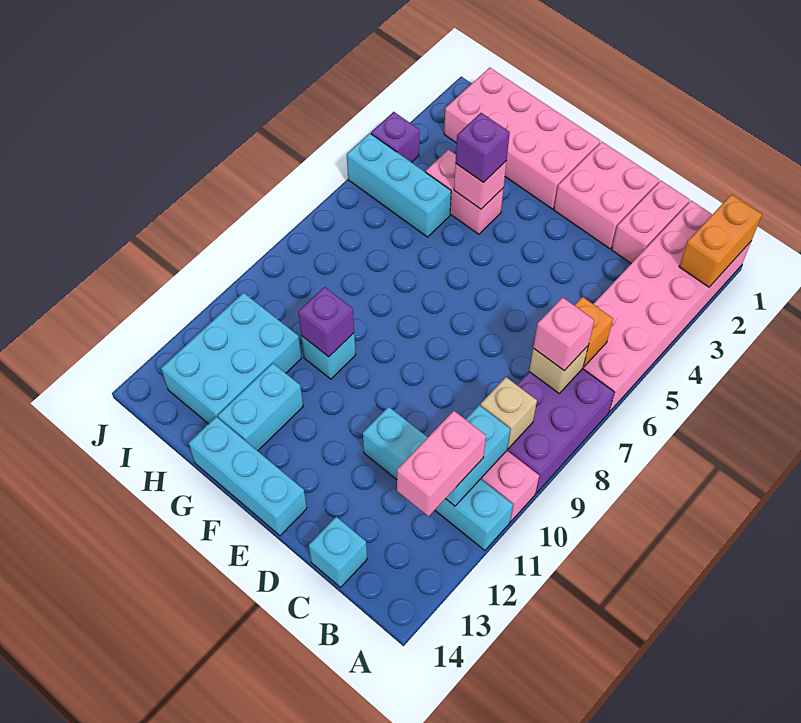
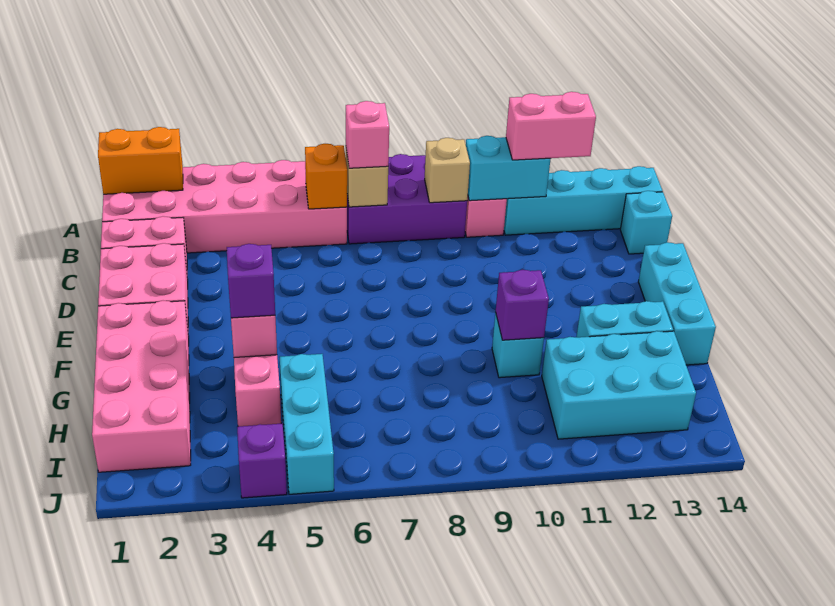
cyan 1x4 brick [363,407,513,550] -> cyan 1x4 brick turned to [504,166,662,235]

